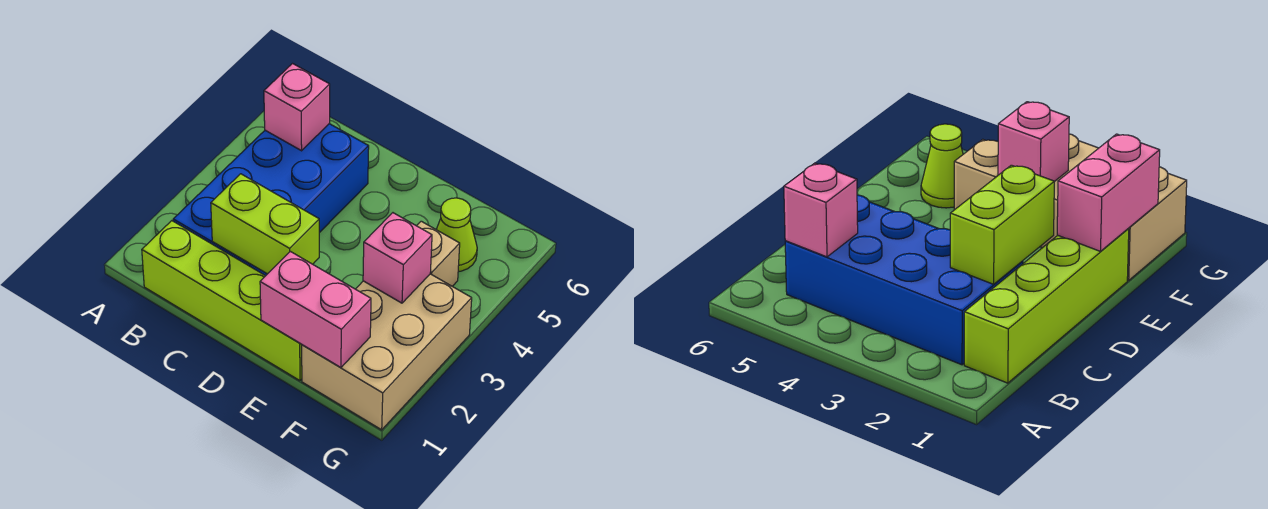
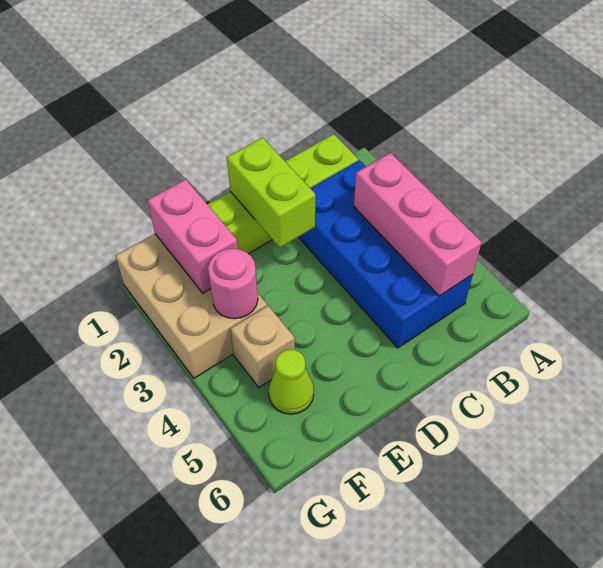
pink 1x1 brick [264,64,330,151] -> pink 1x3 brick [354,153,482,296]
lime 1x2 brick [211,174,319,274] -> lime 1x2 brick turned to [227,138,315,248]
pink 1x2 brick [260,251,371,367] -> pink 1x2 brick turned to [148,179,238,293]
pink 1x1 brick [363,213,432,303] -> pink 1x1 round brick [208,248,258,319]

